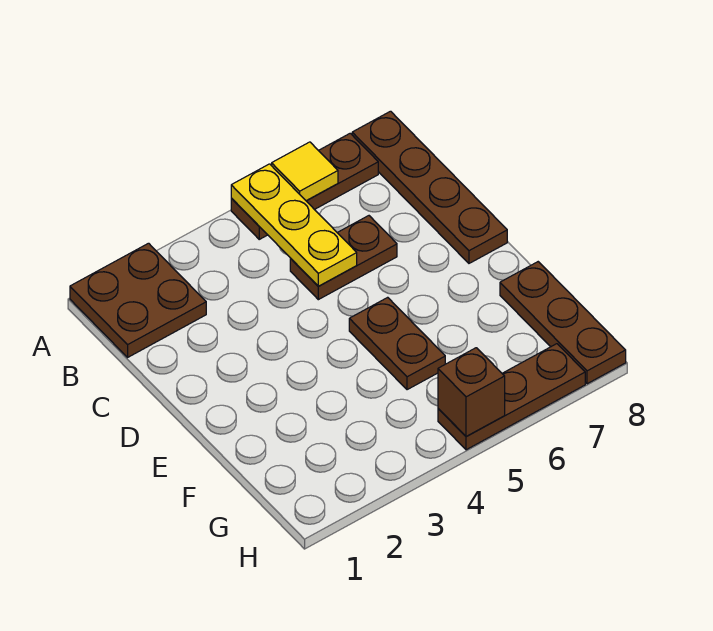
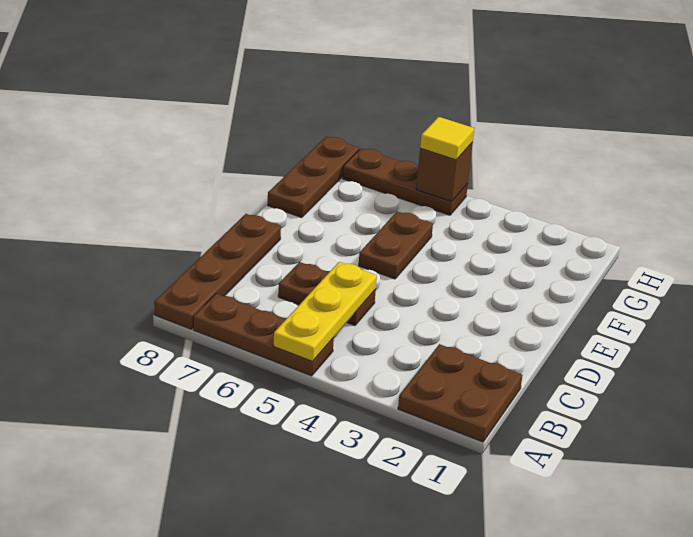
yellow 1x1 tile [272,142,338,201] -> yellow 1x1 tile moved to [420,117,474,160]

